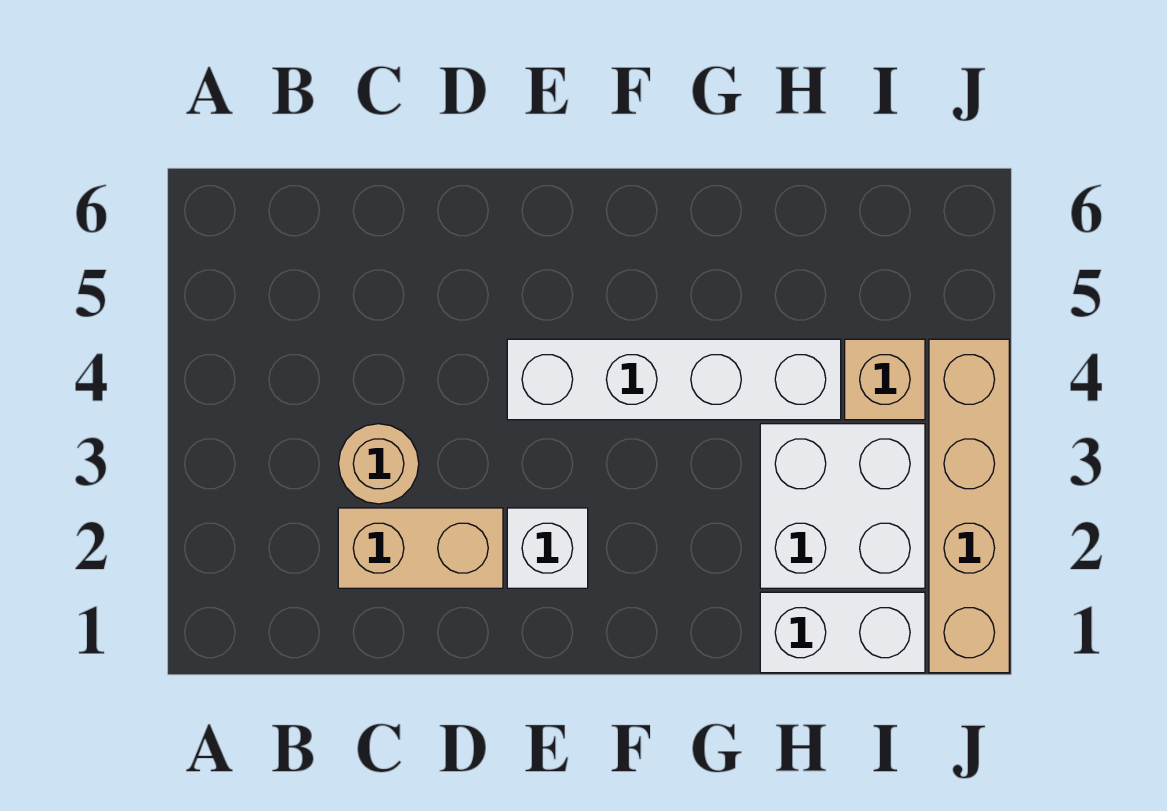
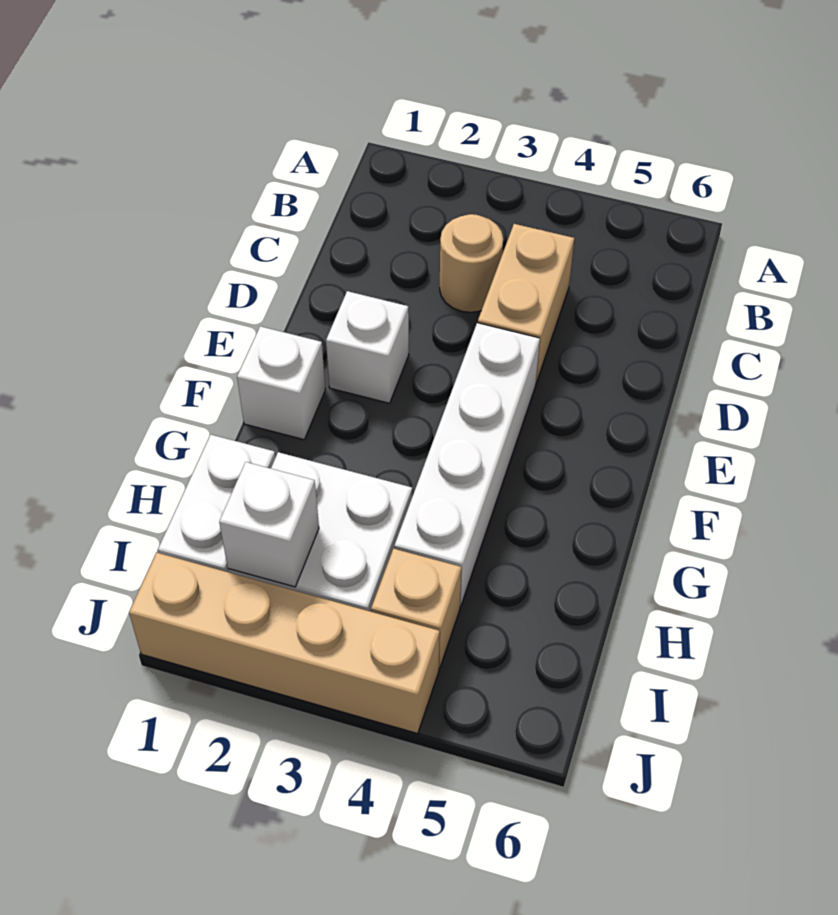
tan 1x2 brick [338,508,503,588] -> tan 1x2 brick moved to [478,224,574,383]
none -> white 1x1 brick [237,326,325,440]
none -> white 1x1 brick [219,462,319,587]

